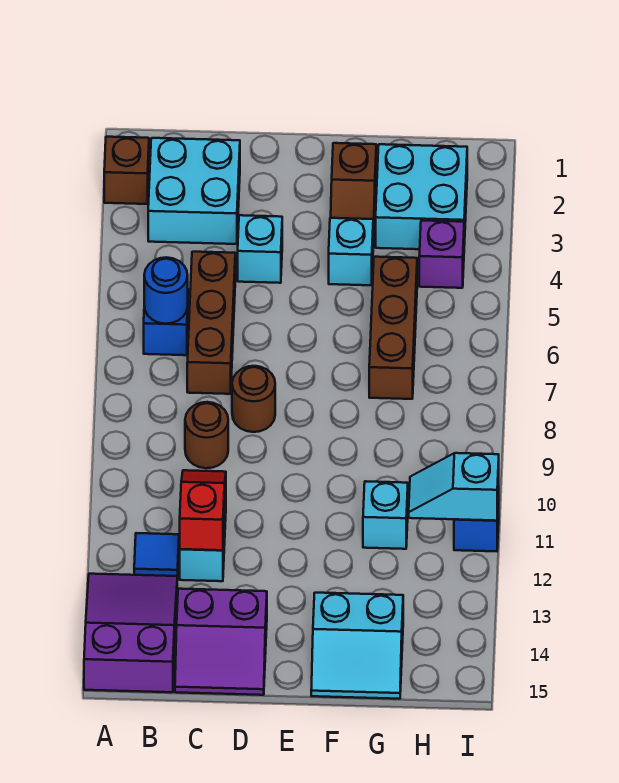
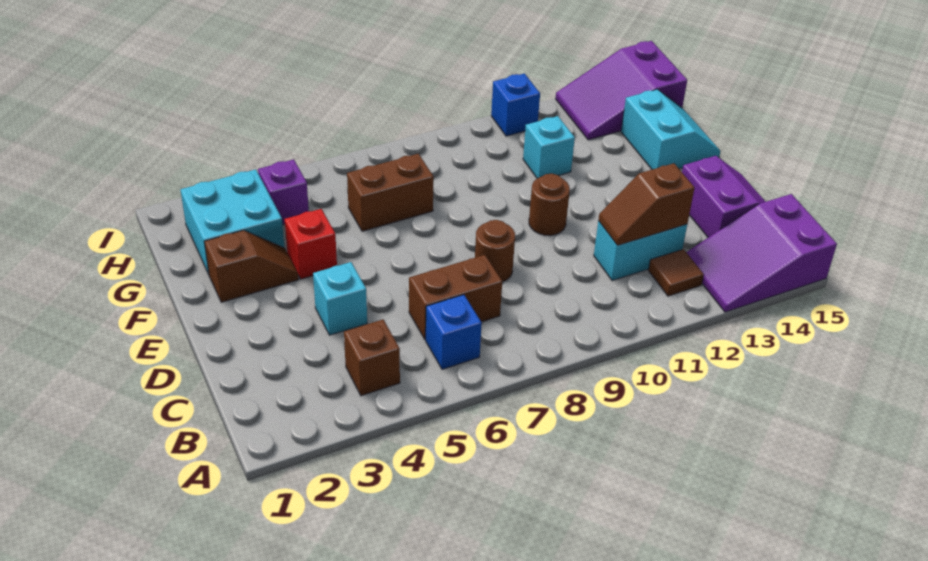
brown 1x1 brick [104,137,149,204] -> brown 1x1 brick moved to [344,320,400,396]
cyan 2x2 brick [148,138,240,244] -> none
blue 1x1 round brick [144,257,188,324] -> none
blue 1x1 tile [134,533,179,580] -> brown 1x1 tile [648,249,704,296]
brown 1x3 brick [187,252,235,394] -> brown 1x2 brick [409,255,502,340]
brown 1x1 round brick [185,402,228,468] -> brown 1x1 round brick moved to [529,174,570,236]
red 1x2 slope [180,470,226,550] -> brown 1x2 slope [598,163,694,245]
cyan 1x1 brick [329,218,373,285] -> red 1x1 brick [285,209,337,279]
brown 1x3 brick [369,257,417,399] -> brown 1x2 brick [347,154,434,231]
cyan 1x2 slope [409,453,499,521] -> none
none -> purple 2x3 slope [555,41,687,140]

